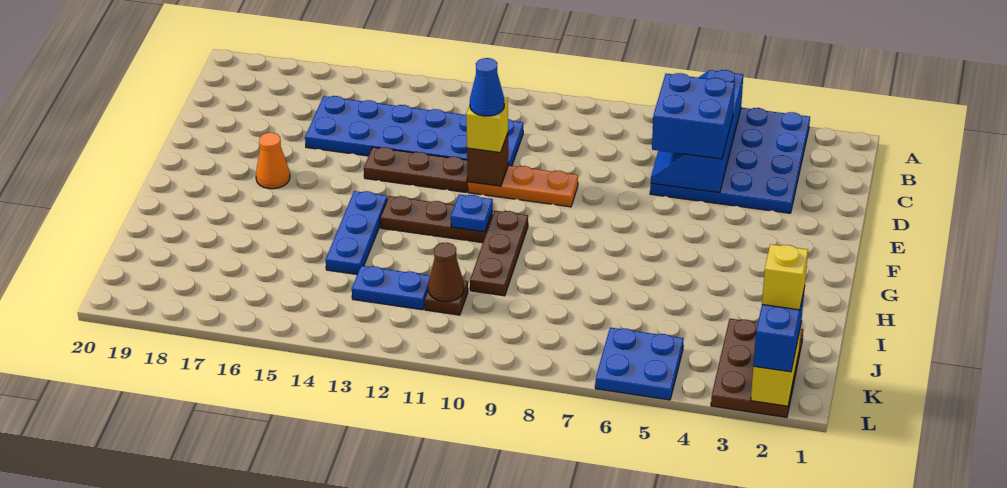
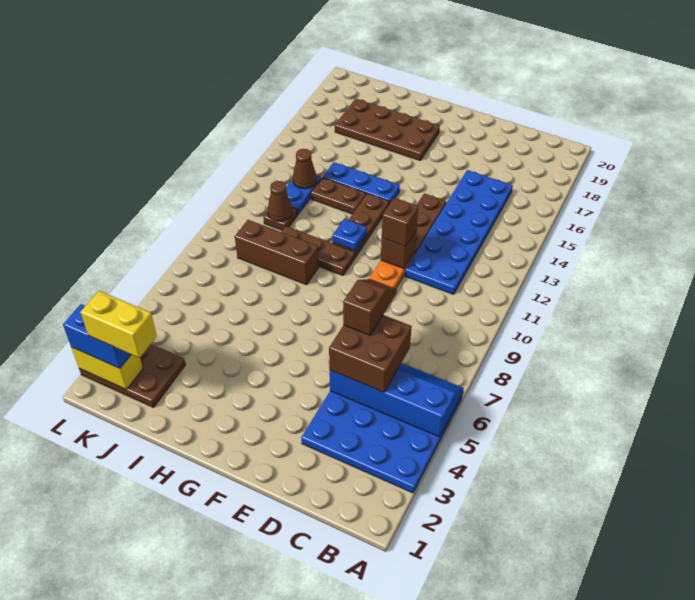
blue 2x2 brick [652,73,735,159] -> brown 2x2 brick [329,315,412,392]
none -> brown 1x2 slope [343,279,397,335]
yellow 1x1 brick [466,97,508,153] -> brown 1x1 brick [382,198,418,247]
blue 1x1 cone [470,58,504,116] -> none
orange 1x1 cone [256,133,290,189] -> none
none -> brown 2x4 plate [335,99,440,160]
none -> brown 1x3 brick [235,220,319,285]
none -> brown 1x2 plate [311,177,366,214]
none -> brown 1x1 cone [293,149,317,189]
yellow 1x1 brick [762,244,808,310] -> yellow 1x2 brick [80,291,157,358]
blue 2x2 plate [595,328,684,400] -> none

